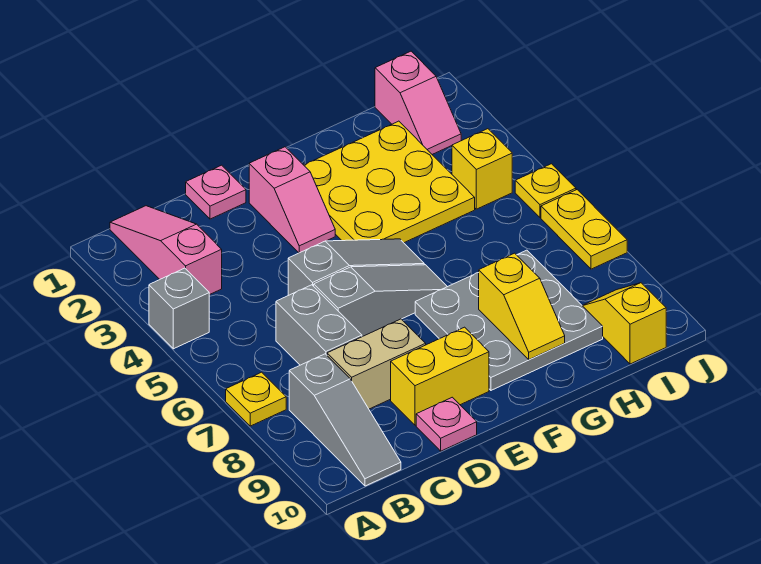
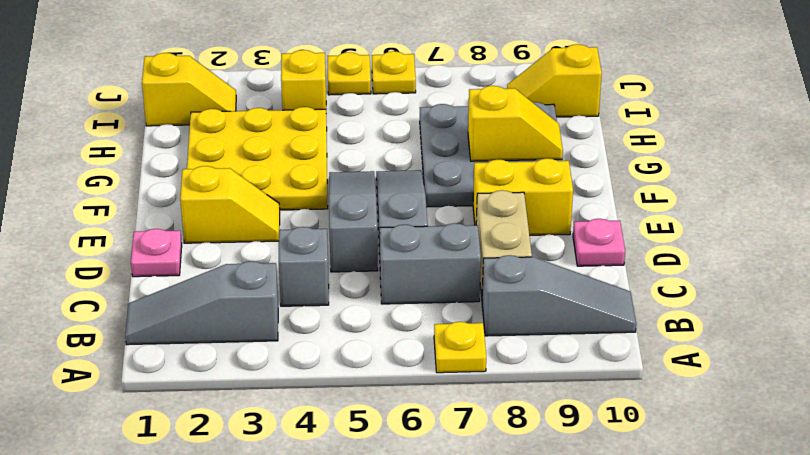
grey 1x1 brick [149,268,209,349] -> grey 1x1 brick moved to [279,227,329,306]
pink 1x3 slope [110,206,222,295] -> grey 1x3 slope [125,261,278,345]
yellow 1x2 brick [391,327,489,425] -> yellow 1x2 brick turned to [473,158,573,235]
pink 1x2 slope [249,147,335,253] -> yellow 1x2 slope [180,166,280,243]
pink 1x2 slope [375,51,461,154] -> yellow 1x2 slope [142,53,236,126]
yellow 1x2 plate [541,190,627,269] -> yellow 1x1 plate [372,51,416,94]

